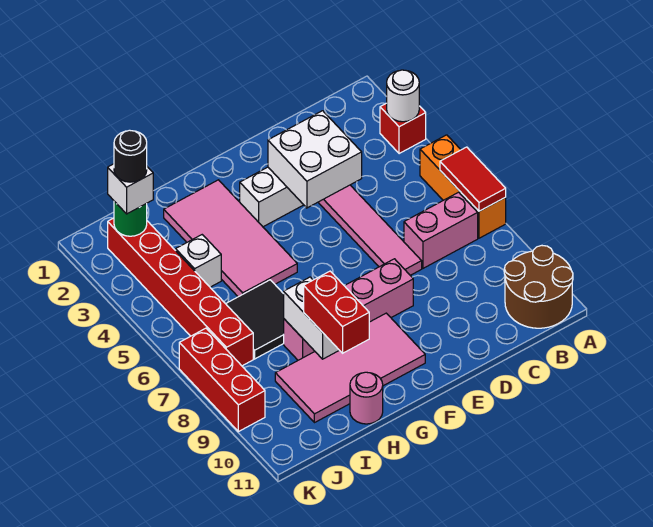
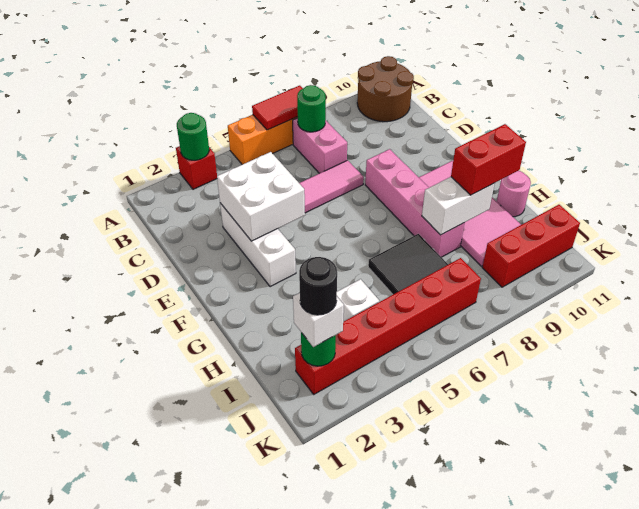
white 1x1 round brick [387,70,419,122] -> green 1x1 round brick [177,113,209,160]
none -> green 1x1 round brick [297,85,326,132]
pink 2x4 tile [164,180,297,297] -> none
red 1x3 brick [179,328,265,432] -> red 1x3 brick moved to [482,205,580,287]

